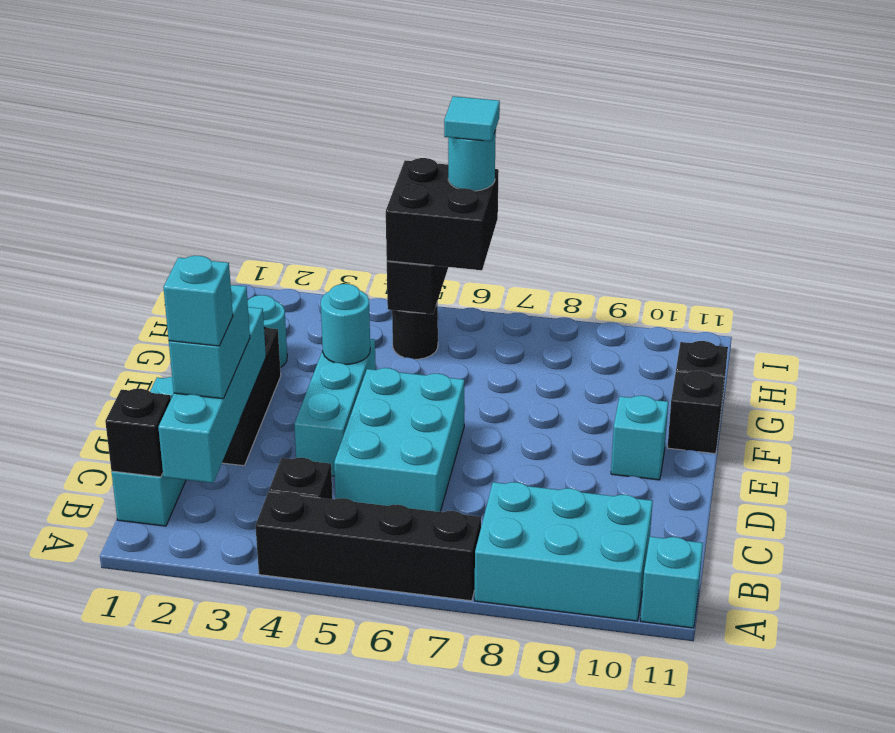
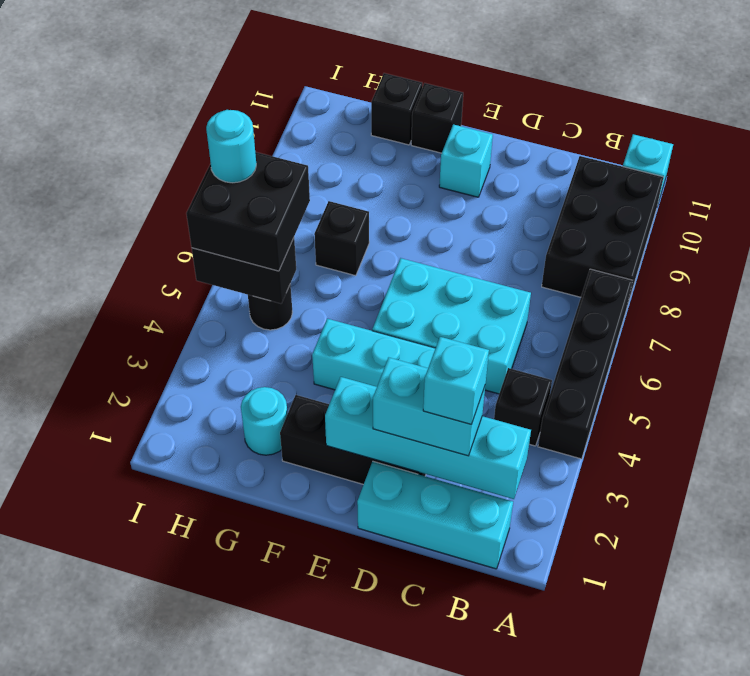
cyan 2x3 brick [475,482,653,621] -> black 2x3 brick [542,156,664,306]
black 1x1 brick [105,389,171,477] -> black 1x1 brick moved to [314,201,369,276]
cyan 1x1 round brick [321,284,370,364] -> none
cyan 1x1 tile [444,96,500,141] -> none

